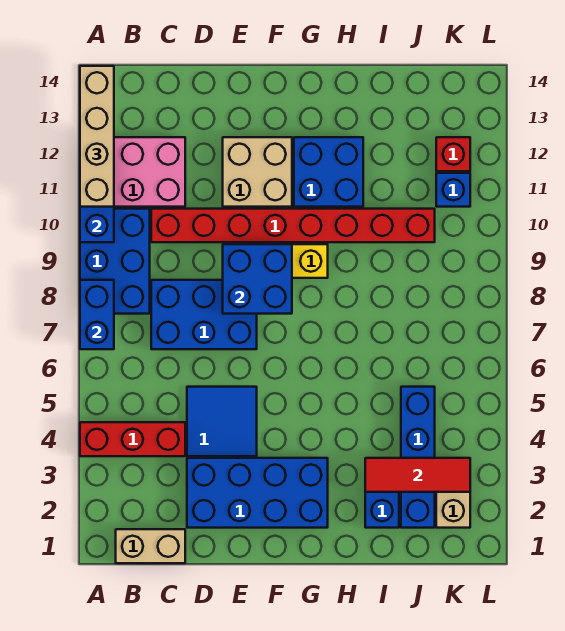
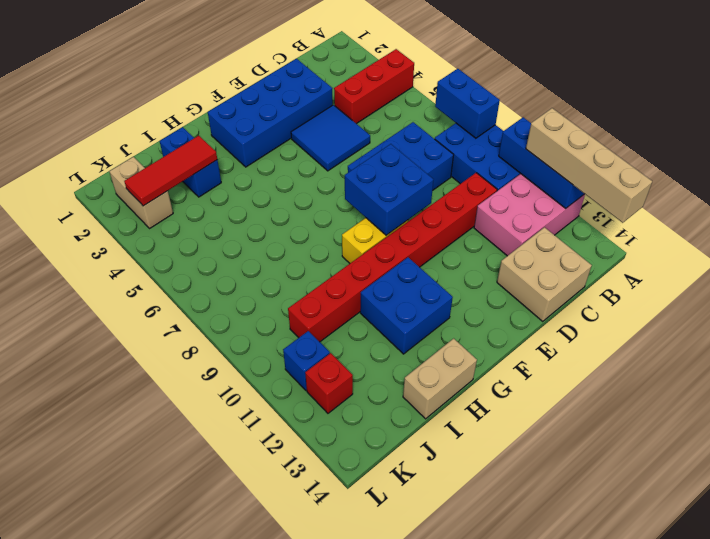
tan 1x2 brick [116,529,185,563] -> tan 1x2 brick moved to [403,338,477,419]
tan 2x2 brick [223,137,292,207] -> tan 2x2 brick moved to [497,227,592,322]
blue 1x4 brick [401,387,435,528] -> none

